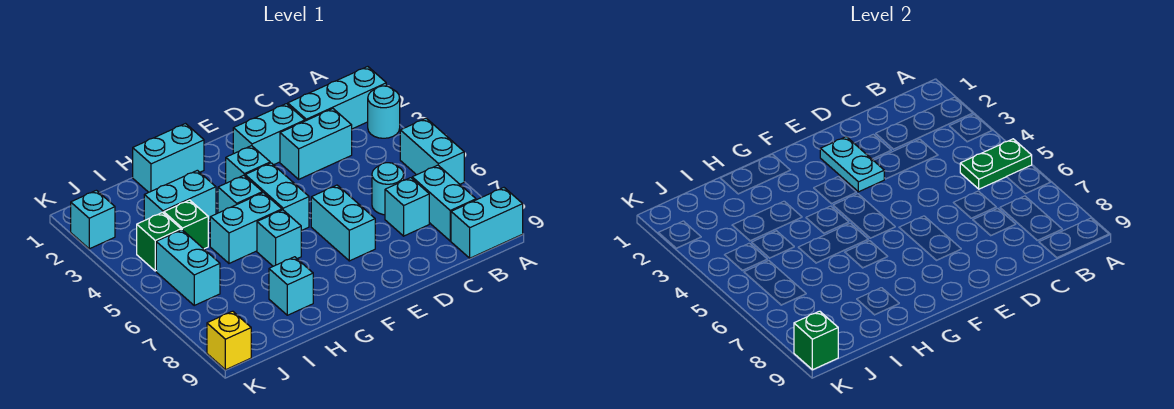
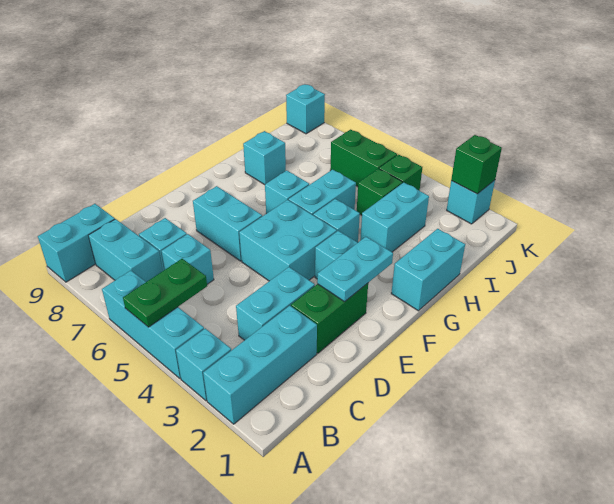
cyan 1x1 round brick [368,86,400,138] -> cyan 1x1 brick [176,328,231,401]
cyan 1x2 brick [400,118,464,184] -> cyan 1x3 brick [102,271,204,378]
cyan 1x1 round brick [372,163,404,215] -> cyan 1x1 brick [162,234,214,284]
cyan 1x2 brick [233,104,305,165] -> green 1x2 brick [291,283,368,353]
cyan 1x2 plate [820,137,884,192] -> cyan 1x2 plate turned to [317,237,393,302]
cyan 1x2 brick [245,163,309,231] -> cyan 2x2 brick [239,200,337,281]
cyan 1x2 brick [156,230,220,305] -> green 1x2 brick [330,130,397,186]
yellow 1x1 brick [207,311,251,370] -> cyan 1x1 brick [286,85,325,134]
green 1x1 brick [794,311,838,370] -> green 1x1 brick moved to [451,135,502,194]

